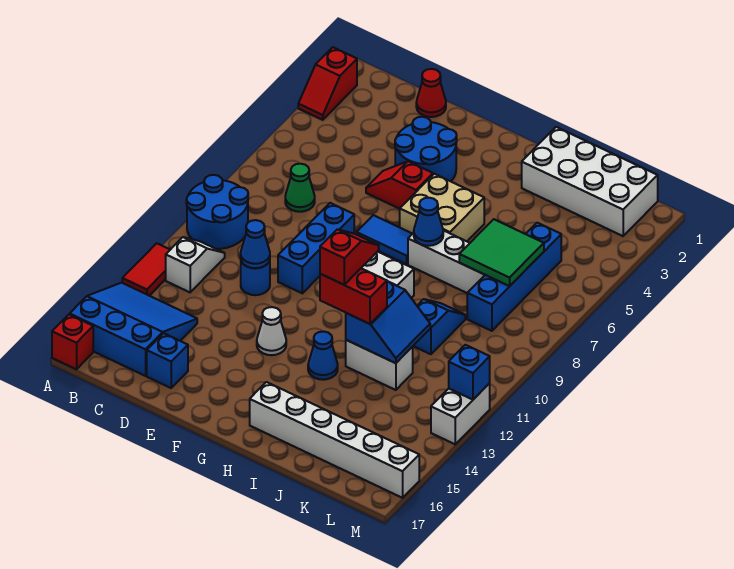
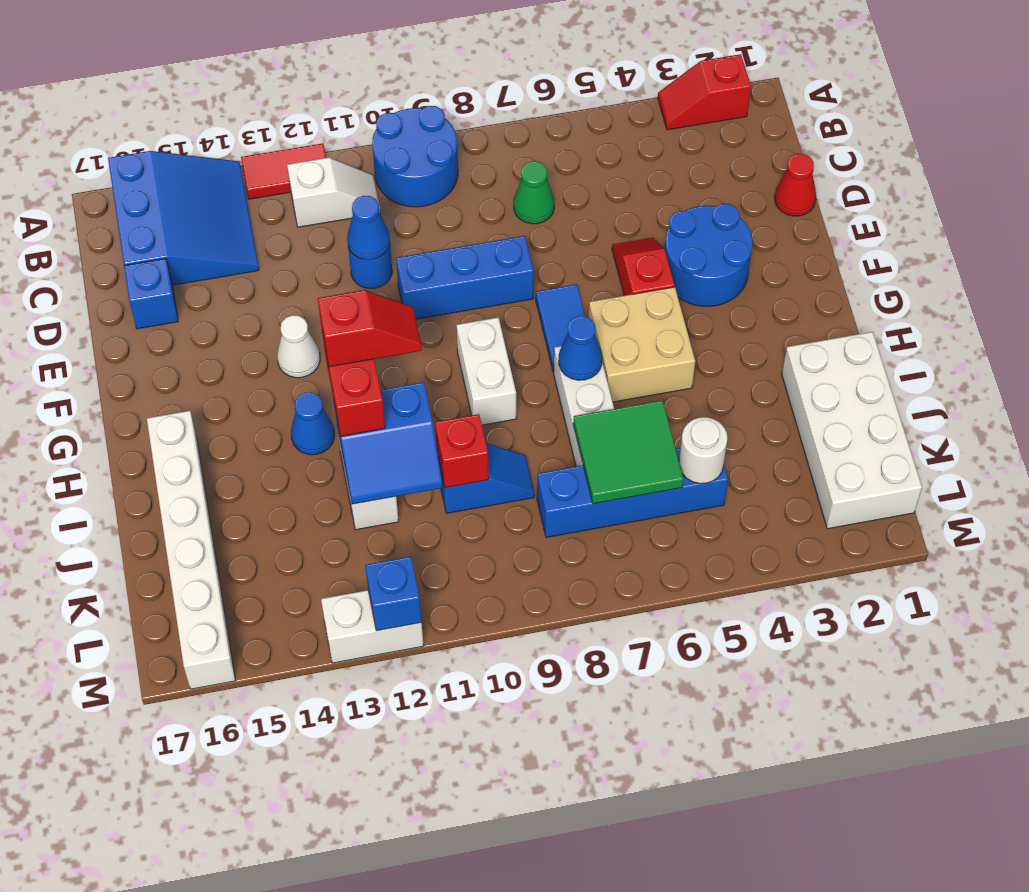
red 1x1 brick [52,314,93,369] -> red 1x1 brick moved to [435,414,489,488]
none -> white 1x1 round brick [679,417,727,483]

